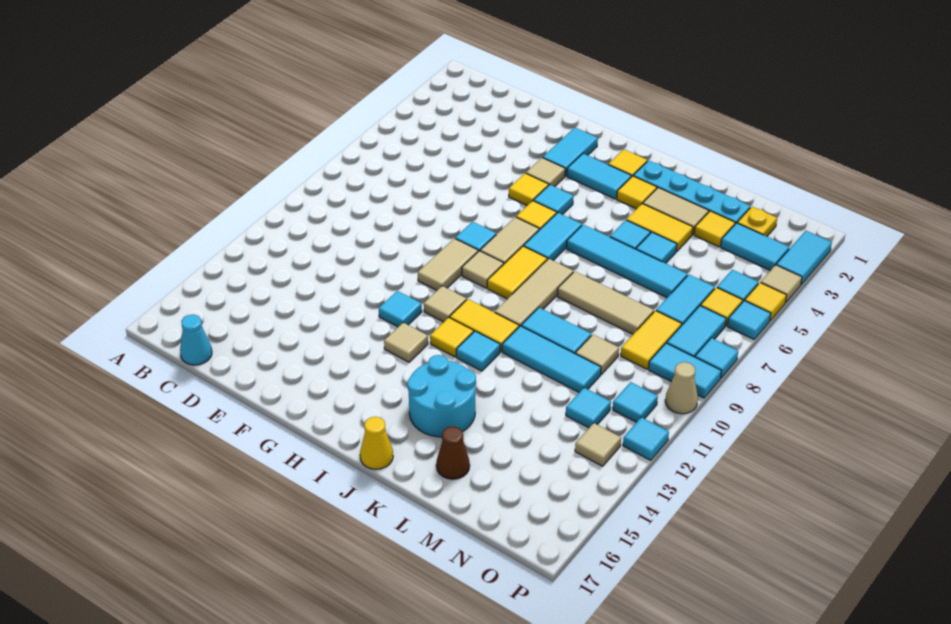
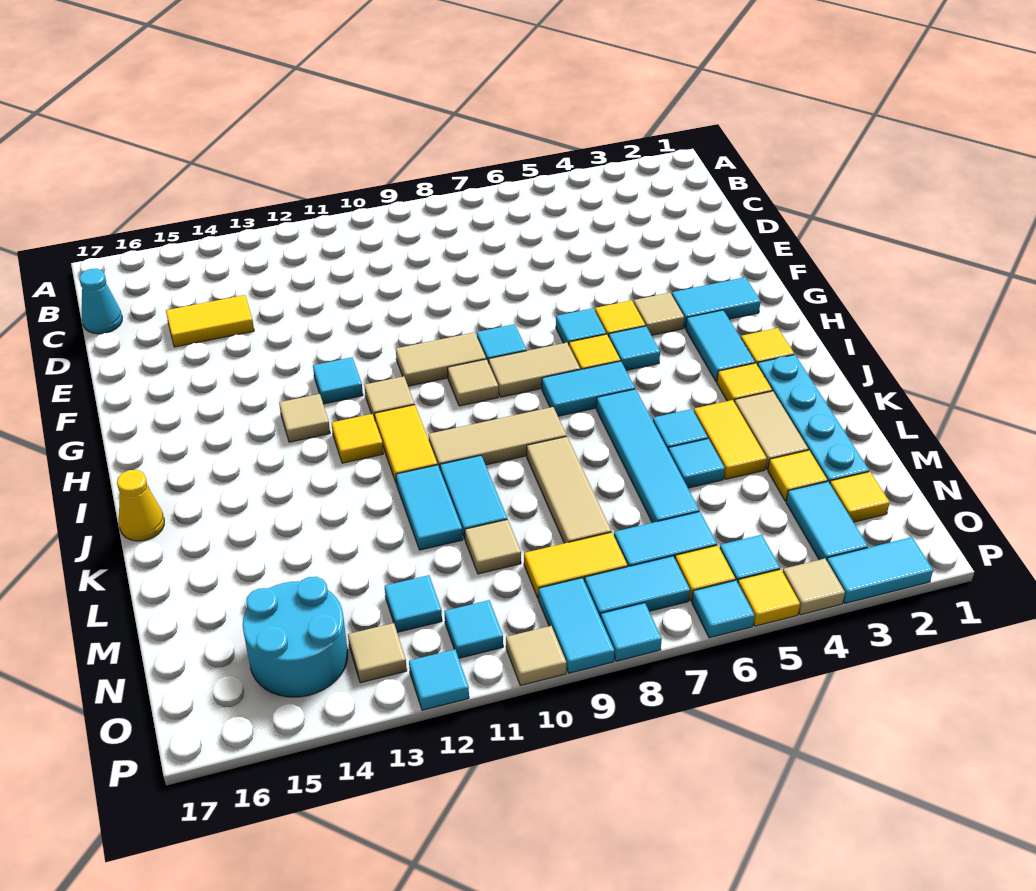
yellow 1x2 tile [487,246,547,299] -> yellow 1x2 tile moved to [166,295,254,347]
cyan 1x1 tile [456,331,500,371] -> cyan 1x1 tile moved to [556,308,606,345]
cyan 2x2 round brick [407,355,476,437] -> cyan 2x2 round brick moved to [243,577,348,697]
cyan 1x3 tile [502,326,601,392] -> cyan 1x2 tile [396,465,463,550]
brown 1x1 cone [436,426,470,479] -> none
yellow 1x1 plate [737,207,777,236] -> yellow 1x1 tile [830,472,890,522]
tan 1x1 cone [665,362,698,414] -> tan 1x1 tile [506,626,566,685]

